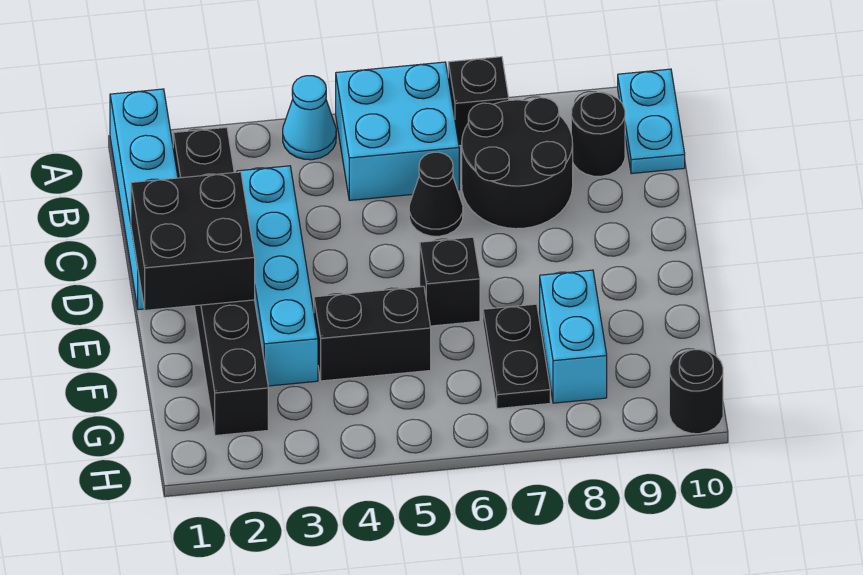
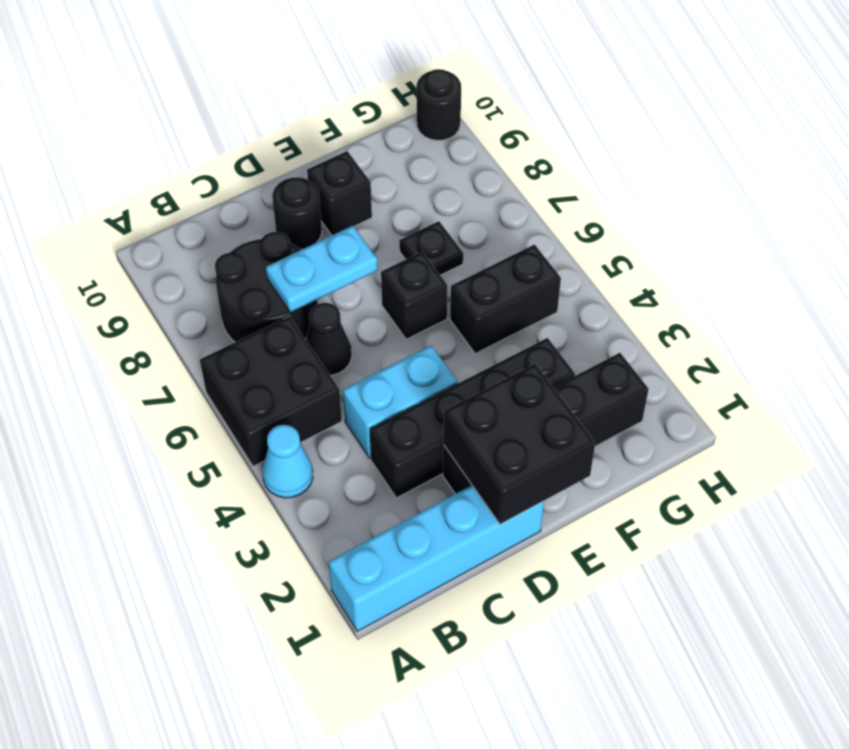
cyan 2x2 brick [336,62,459,200] -> black 2x2 brick [200,316,342,466]
black 1x1 brick [448,57,509,146] -> black 1x1 brick moved to [307,151,372,235]
cyan 1x2 plate [618,69,685,174] -> cyan 1x2 plate moved to [266,226,378,312]
black 1x6 brick [173,127,268,436] -> black 1x4 brick [443,353,649,494]
black 1x1 round brick [571,92,625,176] -> black 1x1 round brick moved to [272,177,322,249]
cyan 1x4 brick [237,166,318,386] -> black 1x4 brick [370,338,575,498]
black 1x2 brick [314,286,431,381] -> black 1x2 brick turned to [450,245,561,354]
black 1x2 plate [483,304,550,409] -> black 1x1 plate [399,221,463,275]
cyan 1x2 brick [540,270,607,403] -> cyan 1x2 brick moved to [343,345,458,458]

